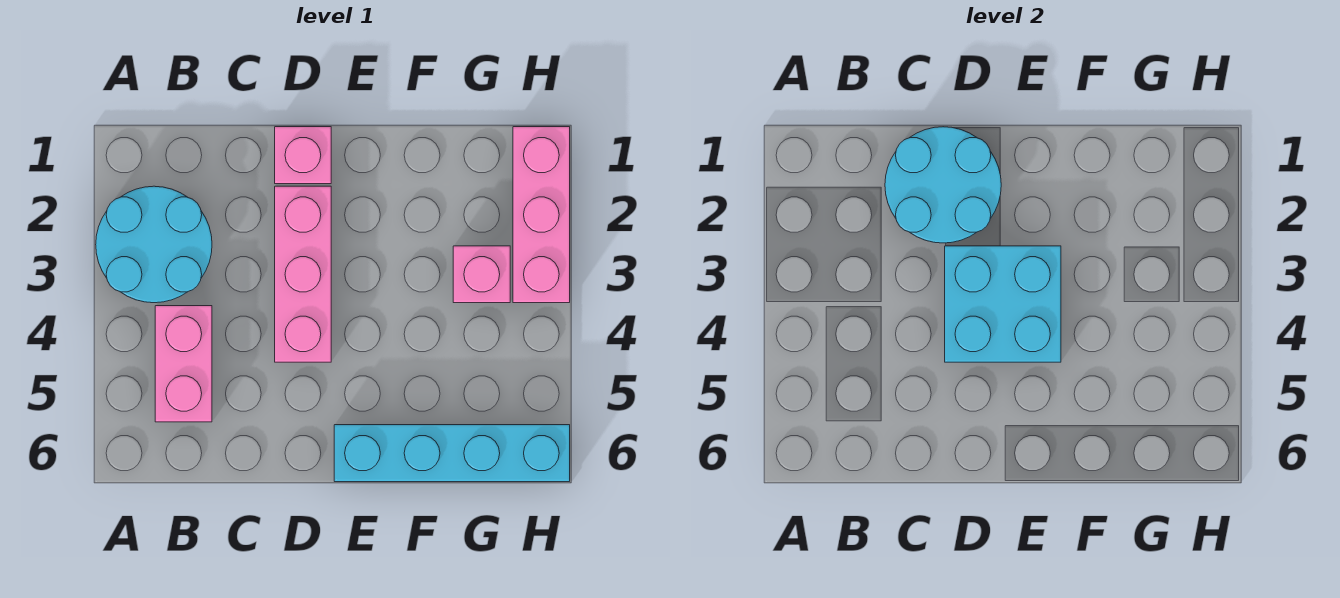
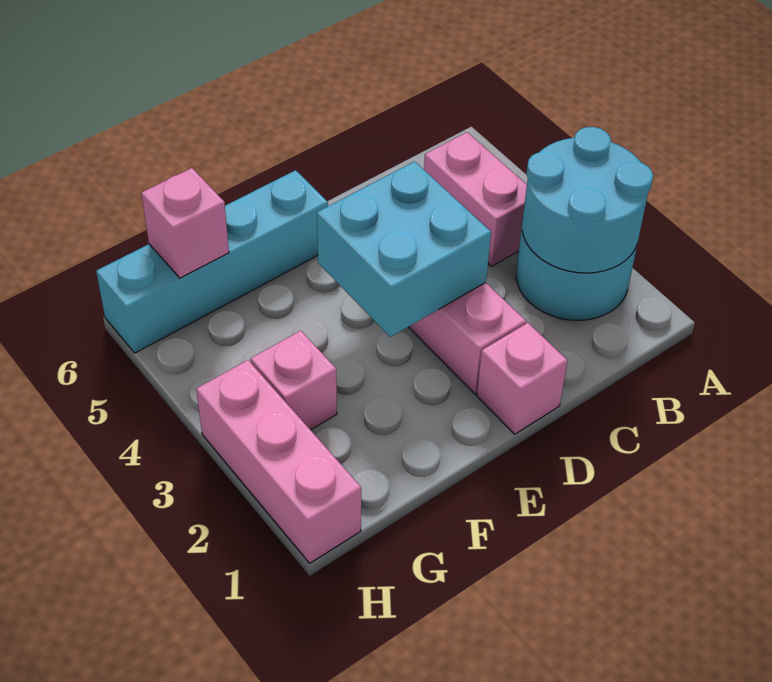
cyan 2x2 round brick [885,127,1001,243] -> cyan 2x2 round brick moved to [522,127,653,273]
none -> pink 1x1 brick [141,168,229,278]

